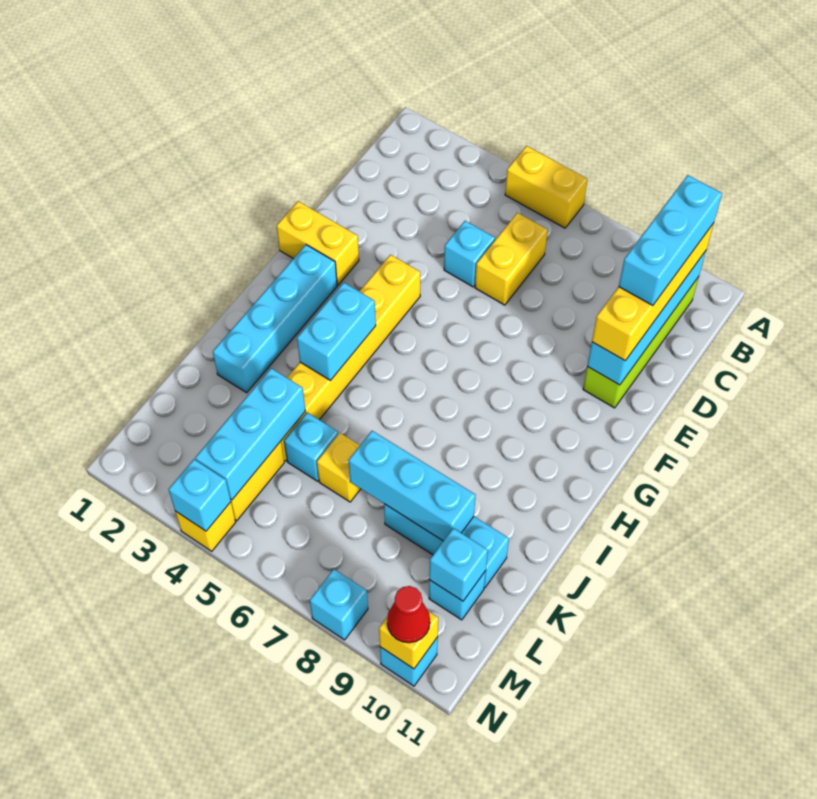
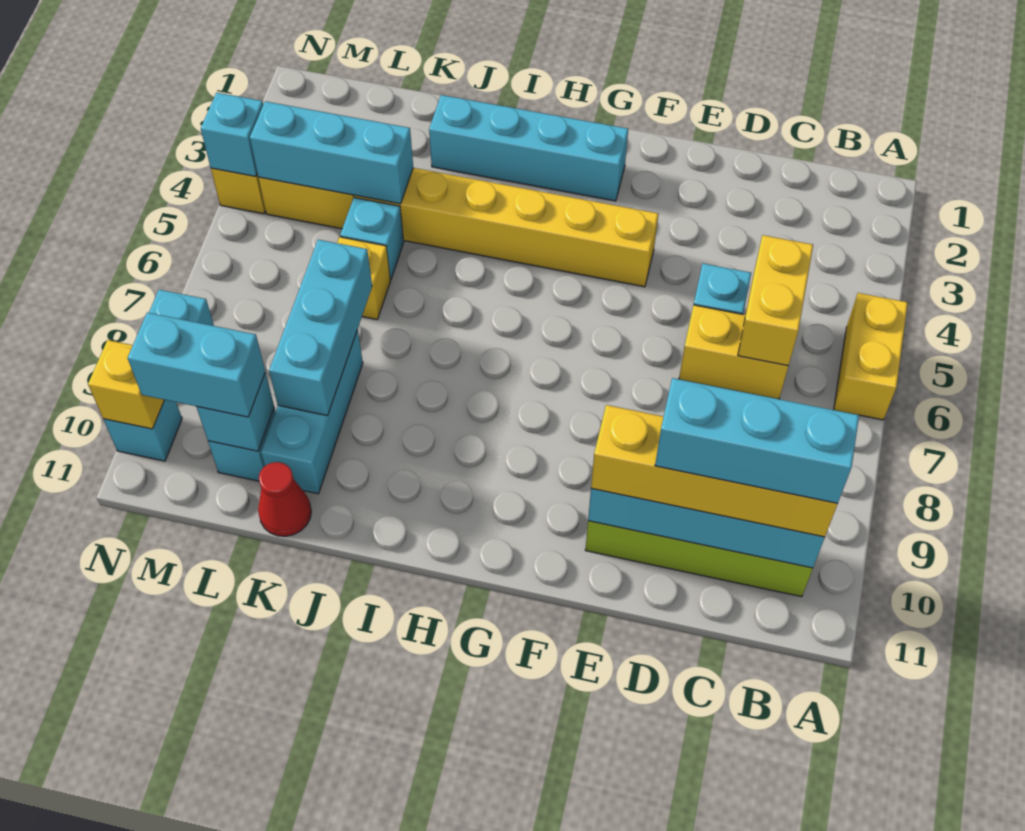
yellow 1x2 brick [277,201,359,285] -> yellow 1x2 brick moved to [738,235,813,366]
cyan 1x2 brick [297,283,376,381] -> cyan 1x2 brick moved to [128,313,265,417]
red 1x1 cone [387,586,430,643] -> red 1x1 cone moved to [258,462,311,536]

